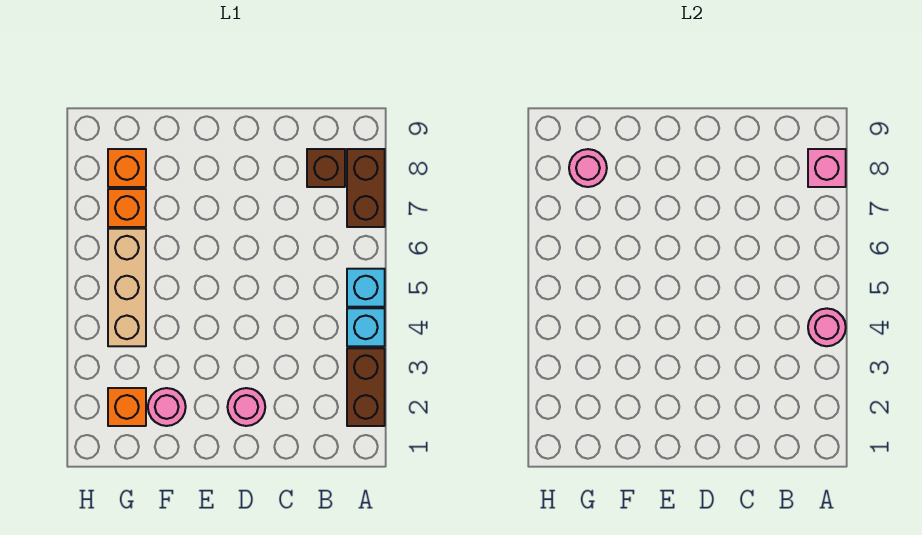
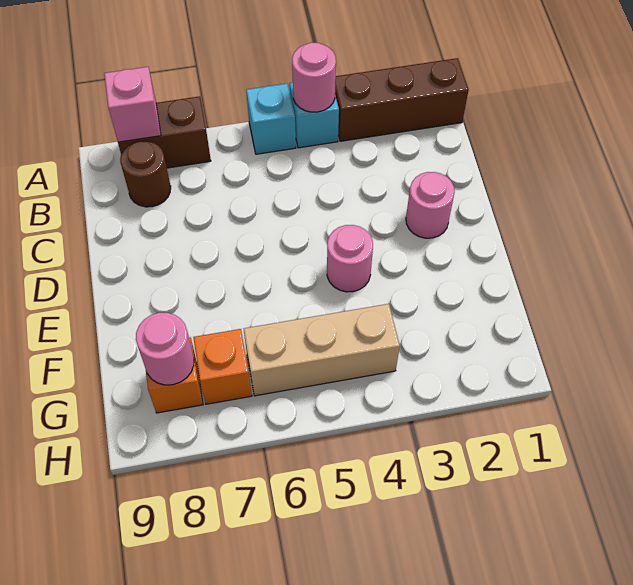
brown 1x2 brick [347,348,385,426] -> brown 1x3 brick [335,58,469,141]
brown 1x1 brick [307,149,345,187] -> brown 1x1 round brick [120,141,171,207]
pink 1x1 round brick [148,388,186,426] -> pink 1x1 round brick moved to [327,225,373,292]
orange 1x1 brick [108,388,146,426] -> none

